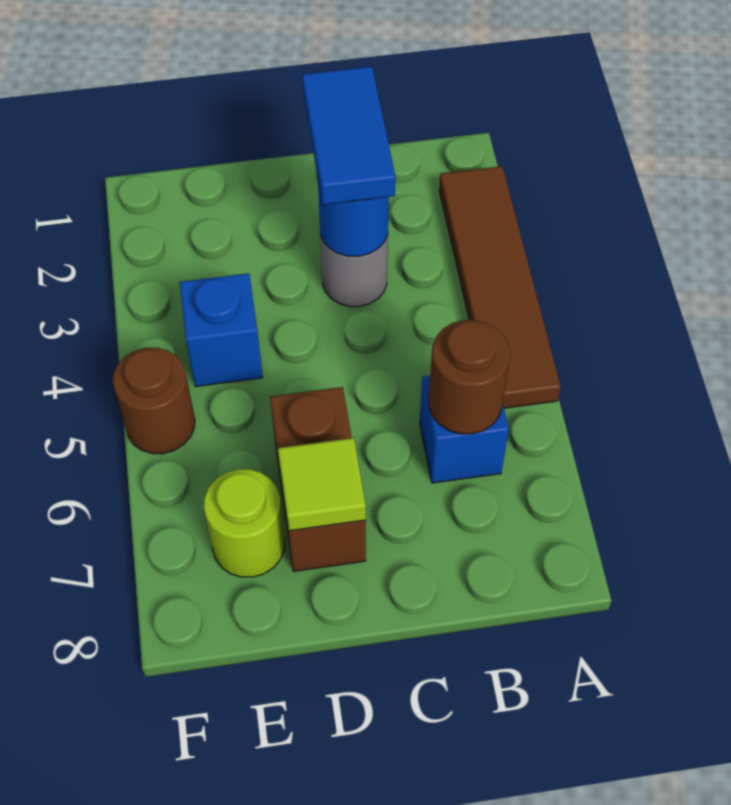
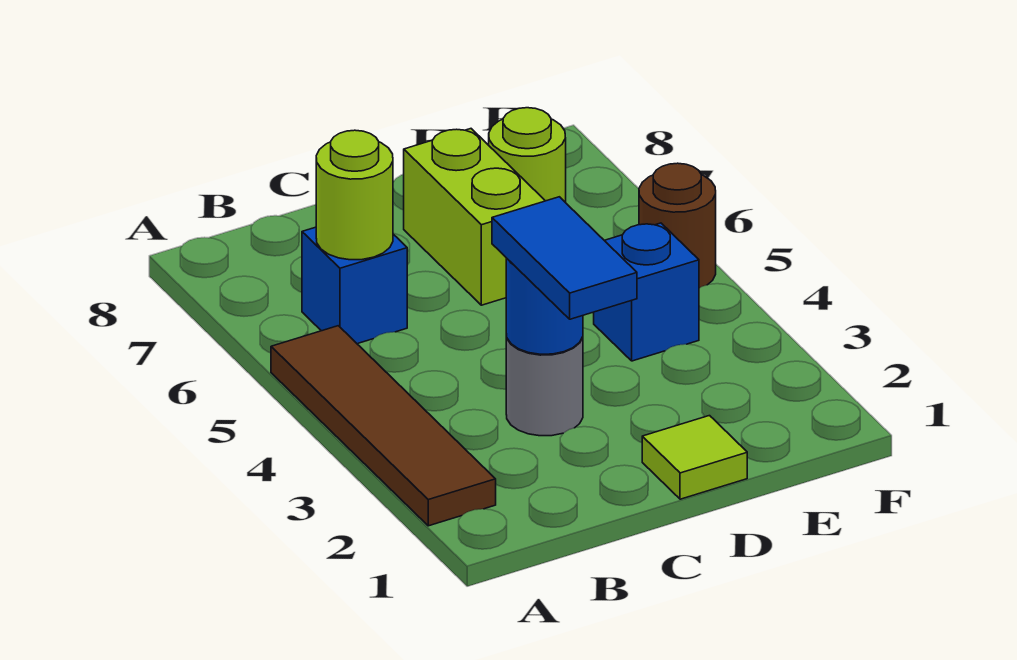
brown 1x1 round brick [429,320,510,434] -> lime 1x1 round brick [316,130,393,260]
brown 1x2 brick [270,387,366,571] -> lime 1x2 brick [404,129,545,305]
lime 1x1 tile [278,438,366,531] -> lime 1x1 tile moved to [642,416,747,499]

